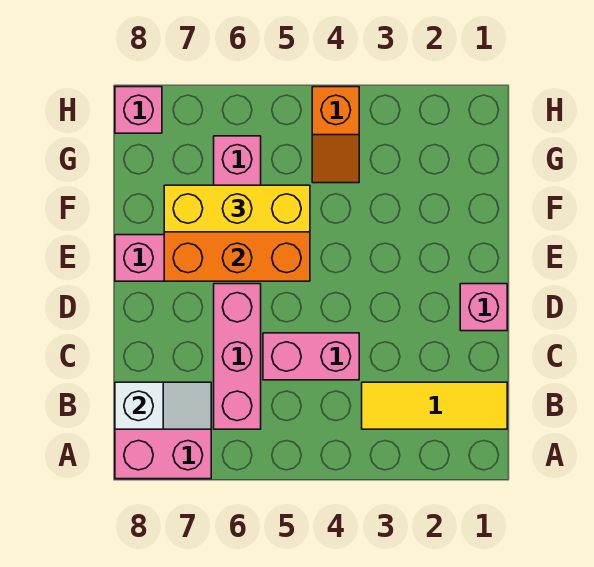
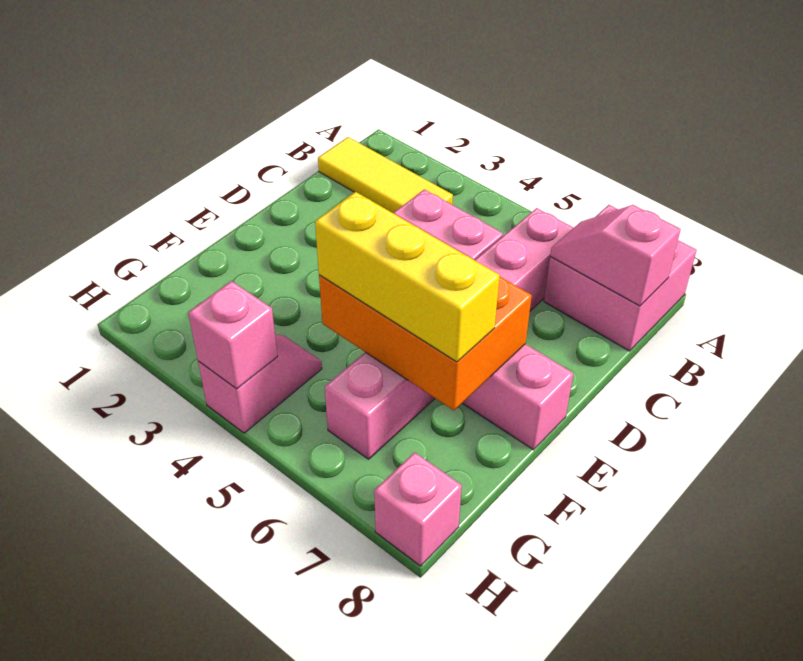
white 1x2 slope [115,382,211,429] -> pink 1x2 slope [550,205,681,306]
pink 1x1 brick [460,284,507,331] -> pink 1x1 brick moved to [188,281,278,389]
orange 1x2 slope [312,87,359,183] -> pink 1x2 slope [198,334,322,433]

